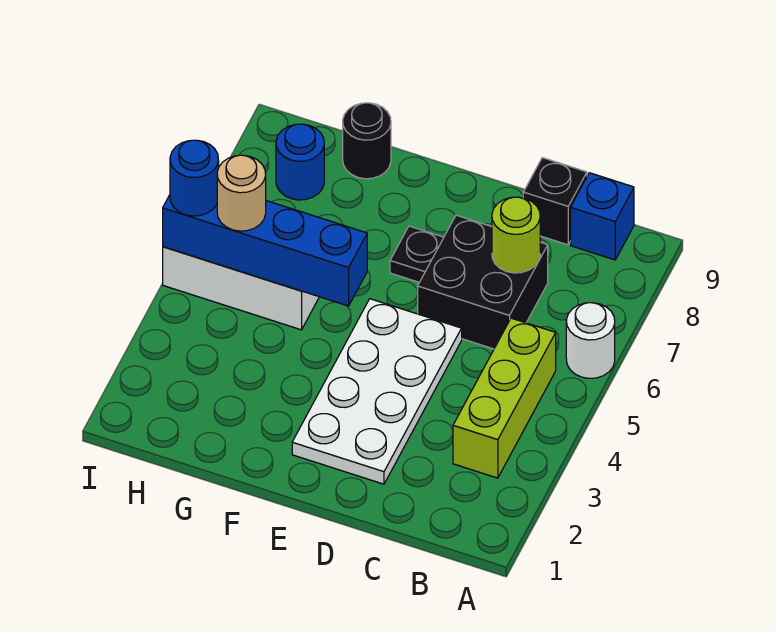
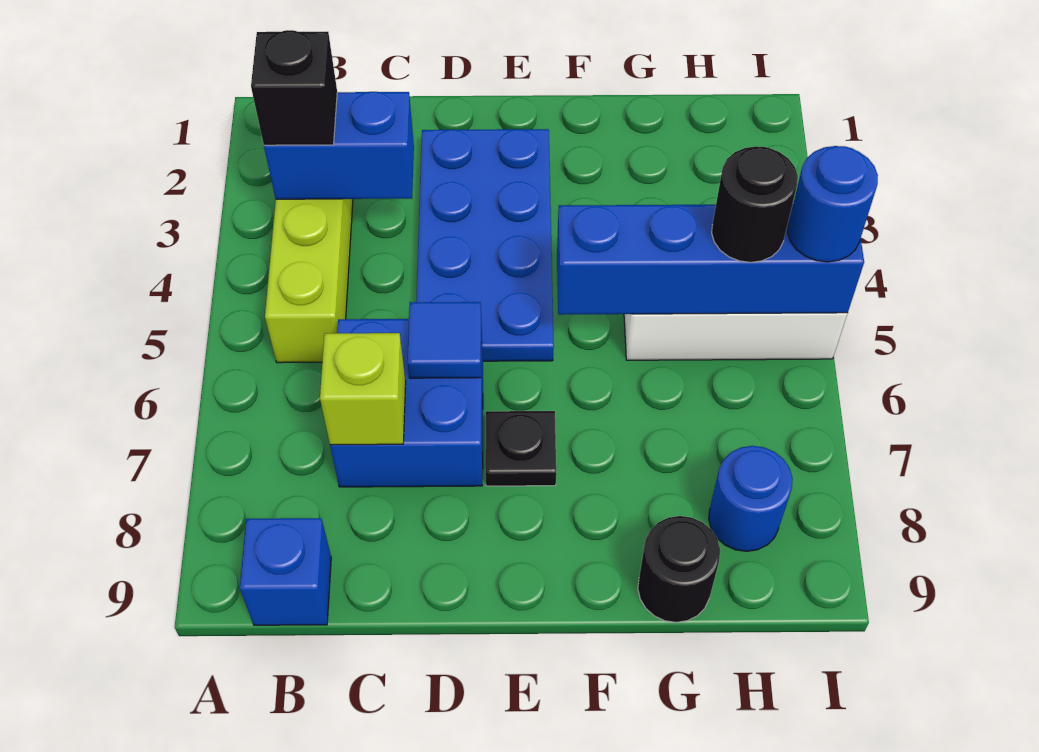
white 1x1 round brick [566,303,615,378] -> none
none -> blue 1x2 brick [264,92,414,199]
black 2x2 brick [418,215,548,349] -> blue 2x2 brick [330,319,483,487]
lime 1x1 round brick [492,197,540,273] -> lime 1x1 brick [320,333,406,445]
black 1x1 brick [523,158,587,245] -> black 1x1 brick moved to [251,30,337,145]
white 2x4 plate [292,299,462,484] -> blue 2x4 plate [416,129,554,361]
none -> blue 1x1 tile [408,302,481,378]
tan 1x1 round brick [217,155,266,231] -> black 1x1 round brick [712,146,798,262]

